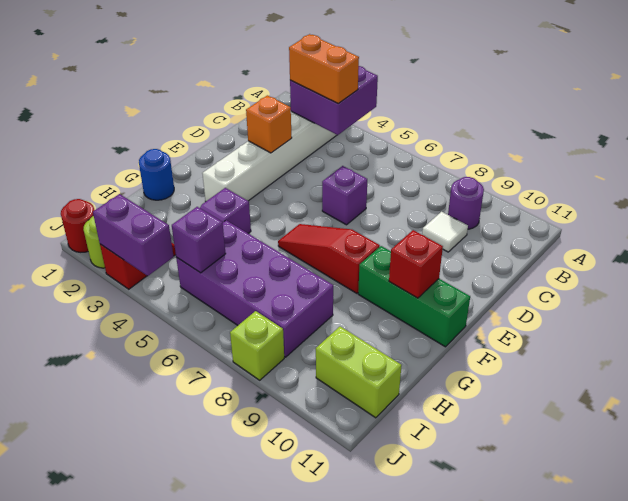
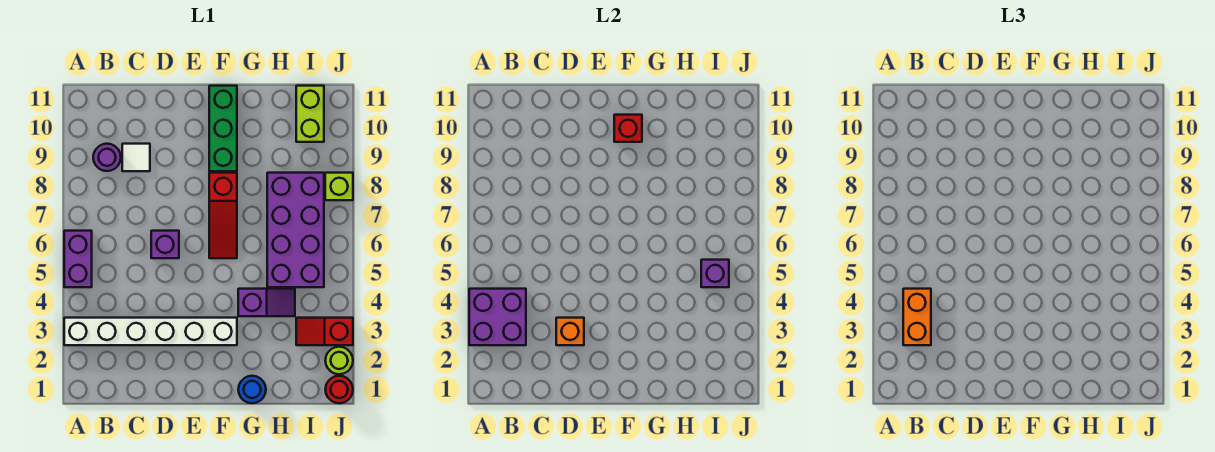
purple 1x2 brick [93,194,174,276] -> purple 1x2 brick moved to [64,231,92,287]

